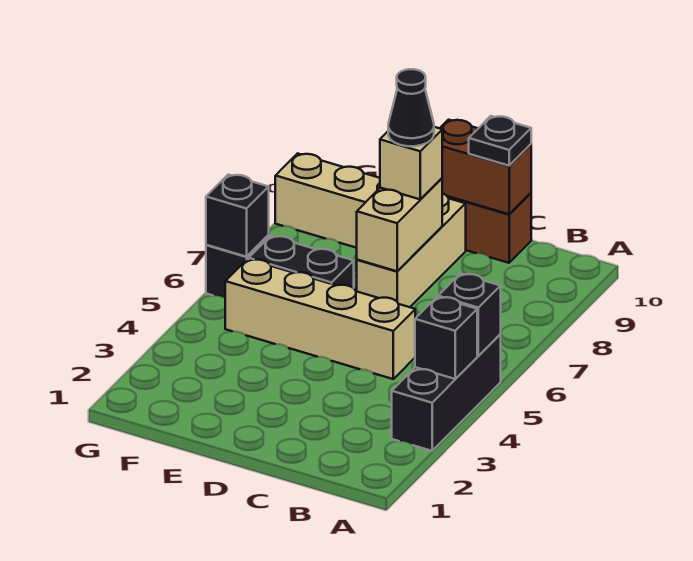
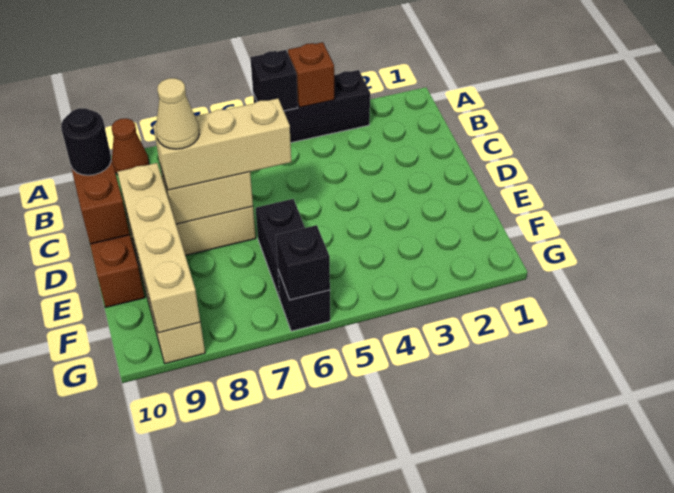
black 1x1 brick [415,297,477,379] -> brown 1x1 brick [288,42,334,107]
none -> brown 1x1 cone [112,118,149,175]
tan 1x4 brick [225,259,415,379] -> tan 1x4 brick moved to [117,163,200,333]
black 1x1 plate [469,116,531,166] -> black 1x1 round brick [61,108,111,175]
tan 1x1 brick [380,127,442,199] -> tan 1x3 brick [153,99,291,190]
black 1x1 cone [388,69,434,146] -> tan 1x1 cone [156,78,199,149]

